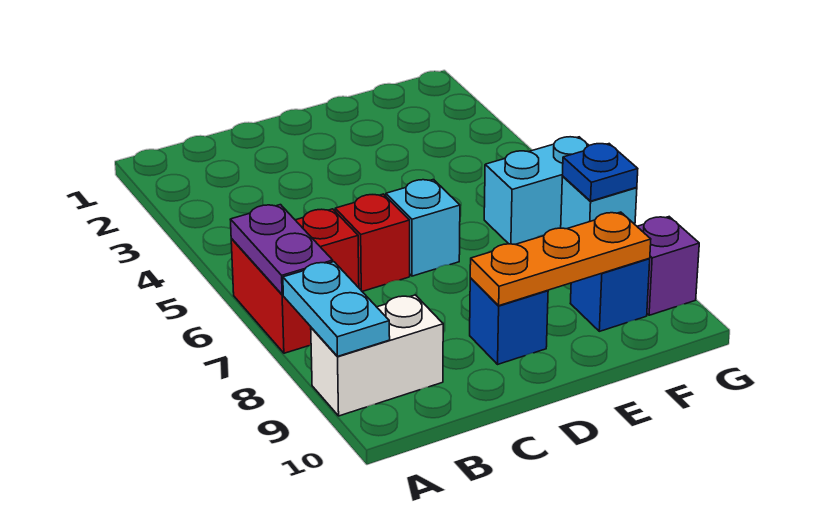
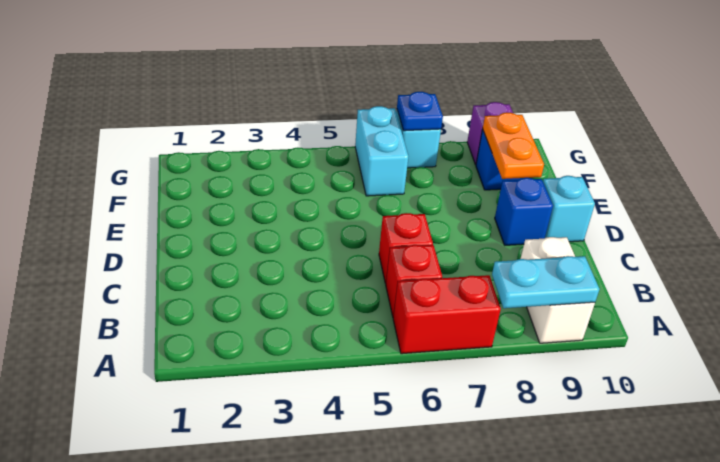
purple 1x2 plate [230,205,333,295] -> none
cyan 1x1 brick [386,180,460,276] -> cyan 1x1 brick moved to [543,176,595,242]
orange 1x3 plate [470,212,651,306] -> orange 1x2 plate [483,112,544,179]

